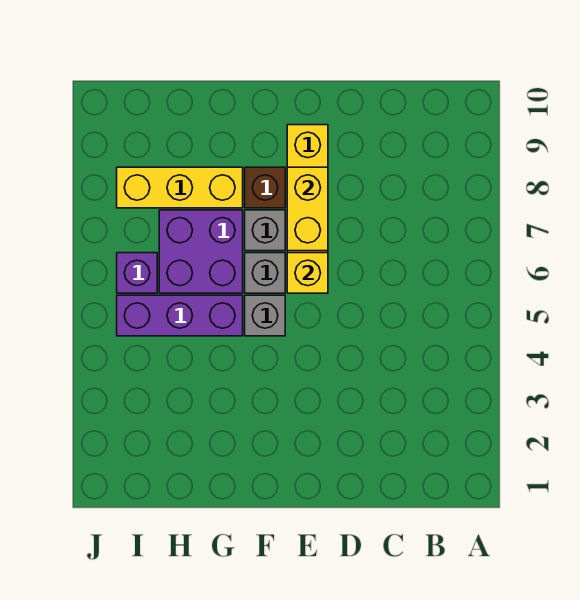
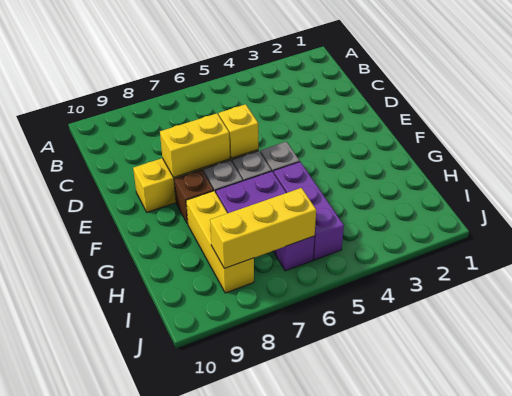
none -> yellow 1x3 brick [210,188,316,268]

